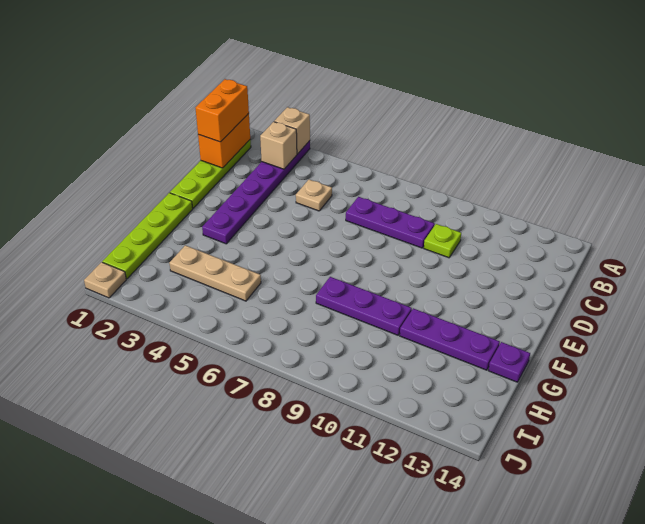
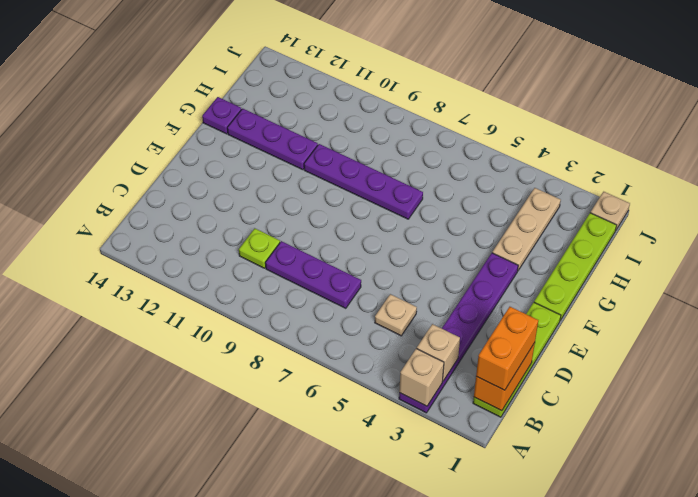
purple 1x3 plate [316,277,412,335] -> purple 1x4 plate [304,144,423,219]
tan 1x3 plate [169,245,261,301] -> tan 1x3 plate turned to [492,188,561,270]

